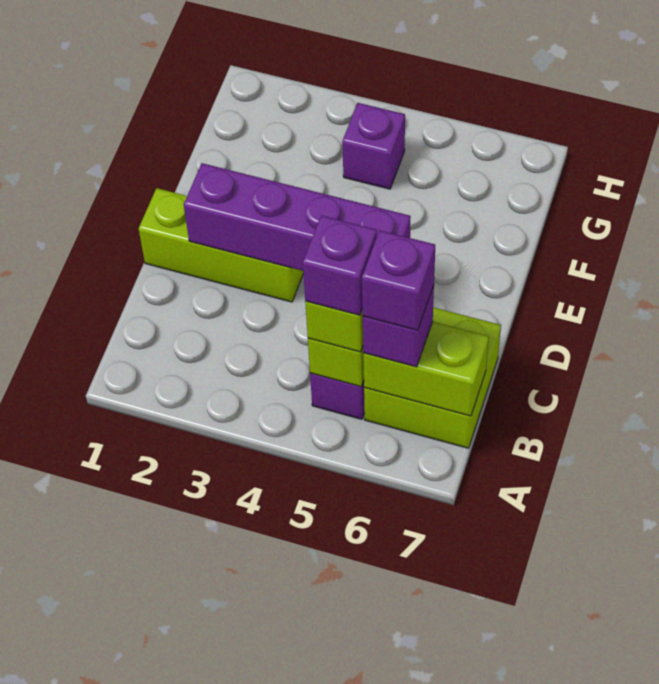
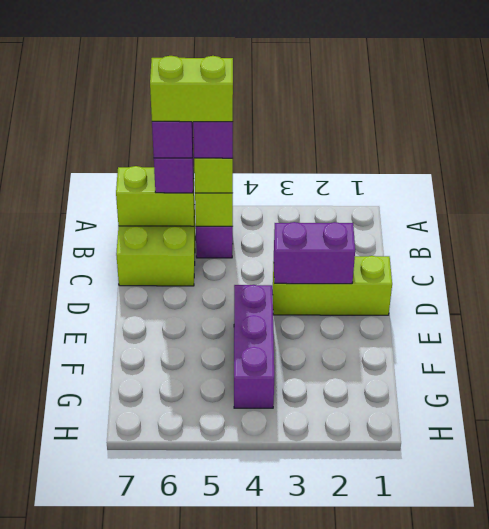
none -> lime 1x2 brick [150,56,233,122]
purple 1x4 brick [184,163,411,271] -> purple 1x2 brick [274,222,355,284]
purple 1x1 brick [342,103,405,189] -> purple 1x3 brick [234,285,274,408]

